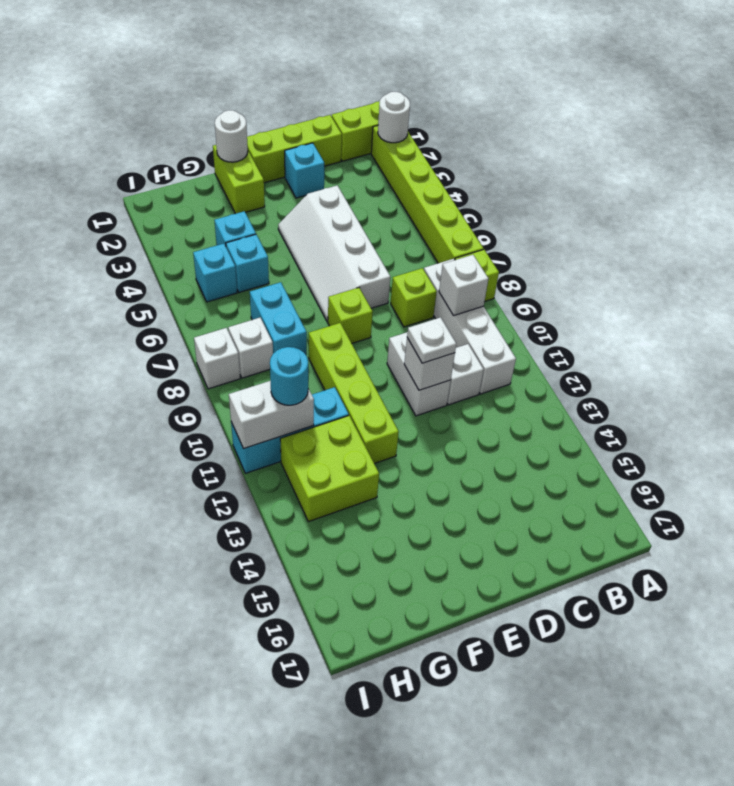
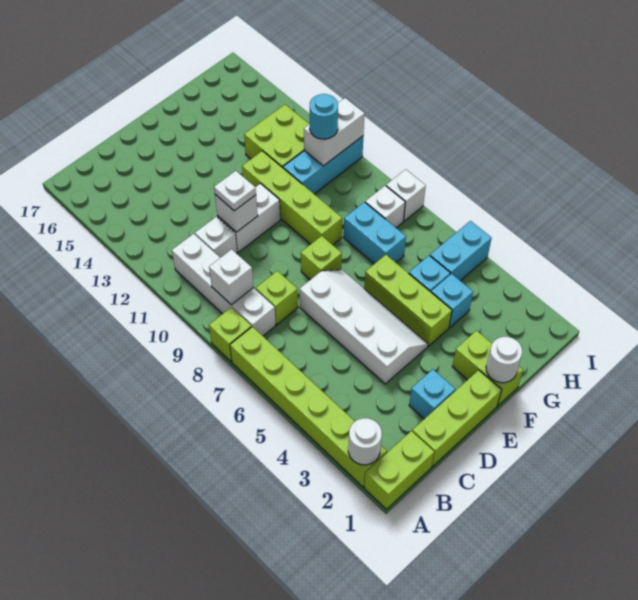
white 1x2 brick [387,332,451,416] -> white 1x2 brick turned to [218,184,280,252]
none -> lime 1x3 brick [364,255,452,346]
cyan 1x1 brick [193,244,237,302] -> cyan 1x2 brick [430,221,491,281]

